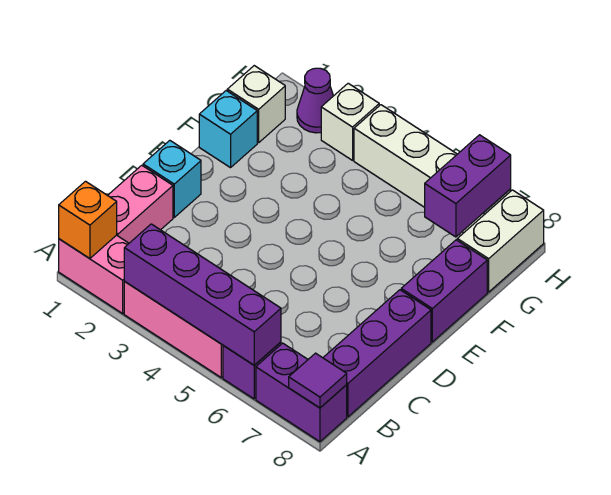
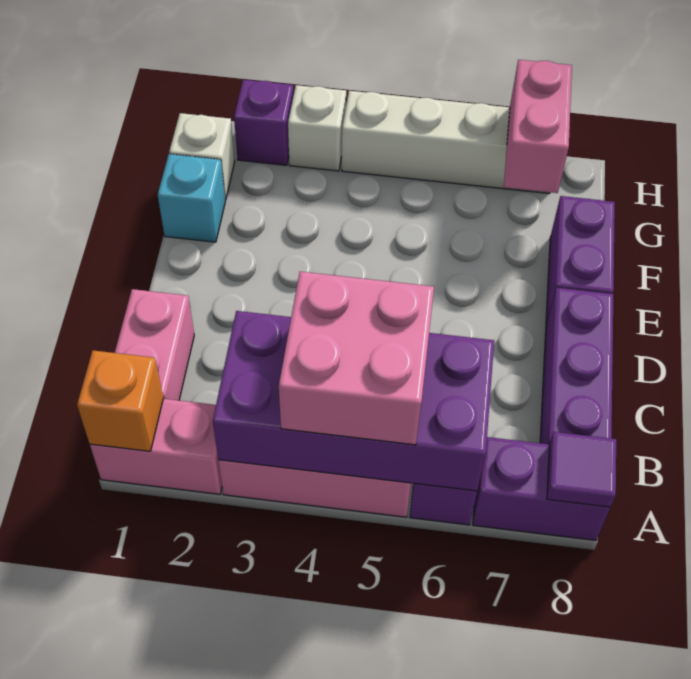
purple 1x4 brick [124,224,281,365] -> purple 2x4 brick [213,311,494,491]
none -> pink 2x2 brick [279,272,434,445]
cyan 1x1 brick [143,140,201,217] -> none
purple 1x2 brick [425,135,511,237] -> pink 1x2 brick [504,60,572,193]
white 1x2 brick [457,190,544,292] -> none
purple 1x1 cone [297,68,333,133] -> purple 1x1 brick [234,80,293,165]

